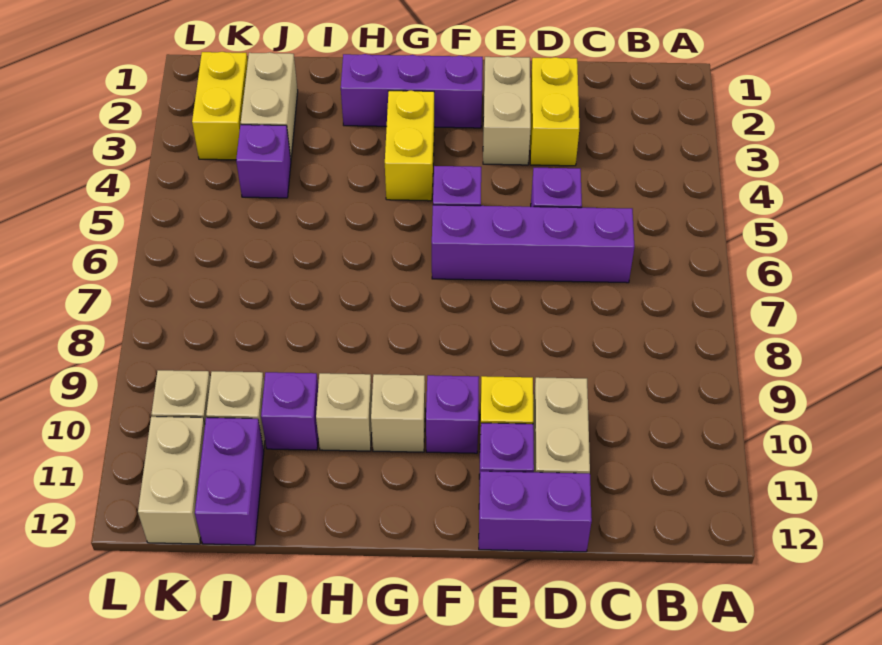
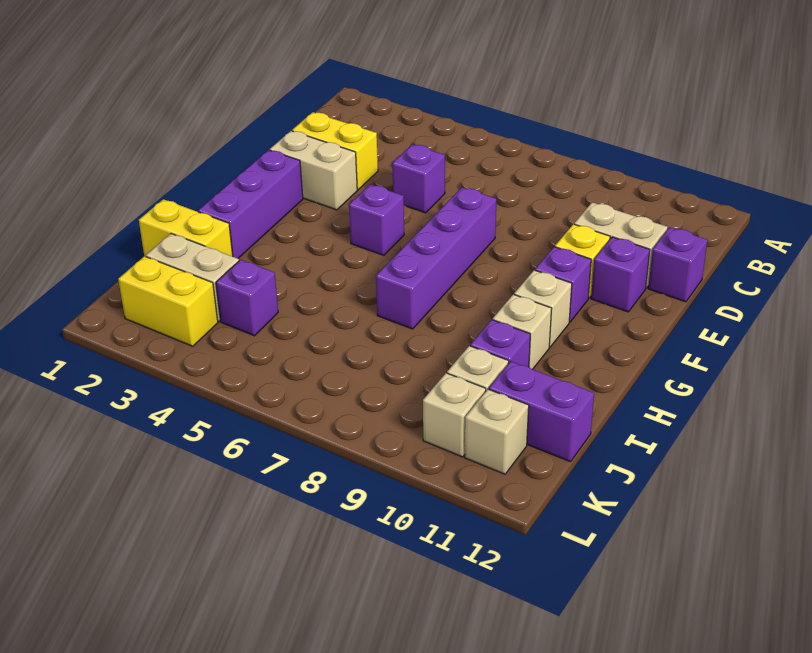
purple 1x4 brick [432,205,634,283] -> purple 1x4 brick moved to [376,187,496,329]
purple 1x2 brick [479,471,592,552] -> purple 1x1 brick [648,227,707,302]
yellow 1x2 brick [385,91,434,201] -> yellow 1x2 brick moved to [139,199,233,257]
tan 1x2 brick [138,417,205,544] -> tan 1x1 brick [465,389,529,474]

